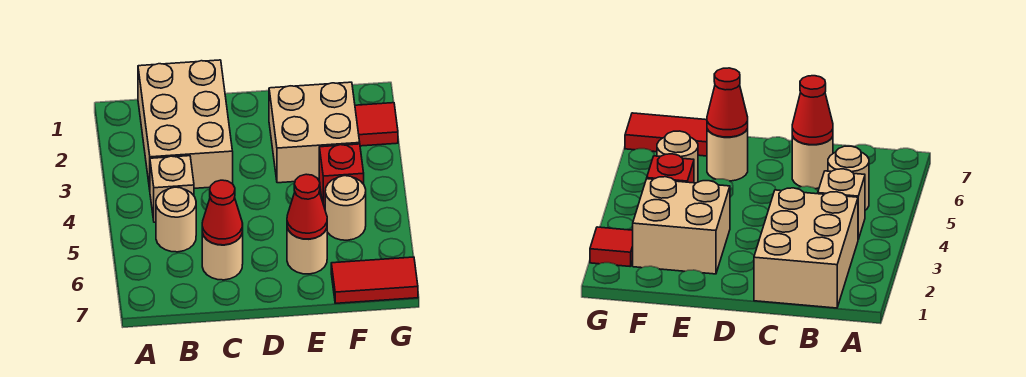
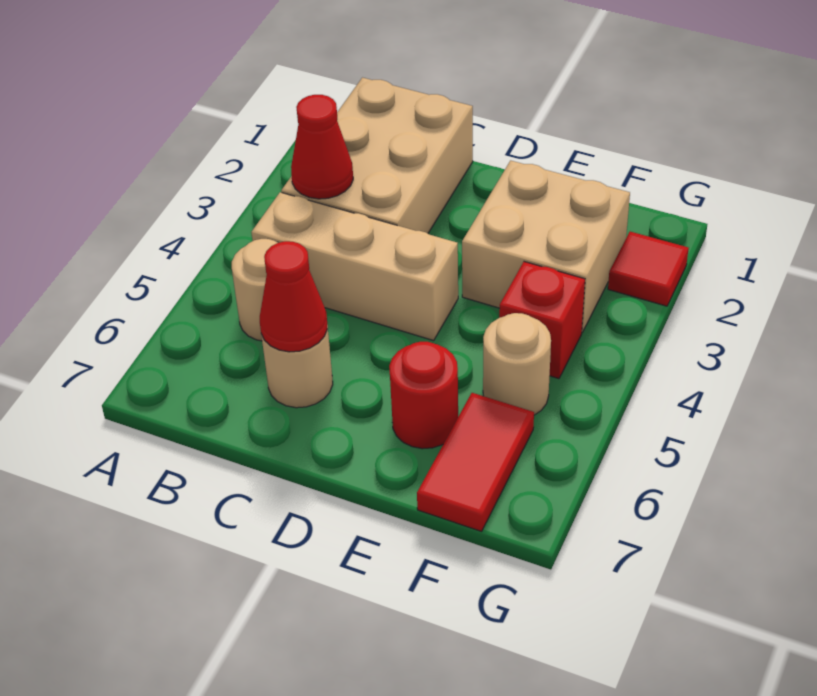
tan 1x1 brick [150,156,194,222] -> tan 1x3 brick [251,192,458,341]
tan 1x1 round brick [287,228,327,274] -> red 1x1 round brick [389,342,458,449]
red 1x1 cone [287,174,327,239] -> red 1x1 cone moved to [291,95,353,199]
red 1x2 tile [331,257,418,303] -> red 1x2 tile turned to [417,393,534,531]

